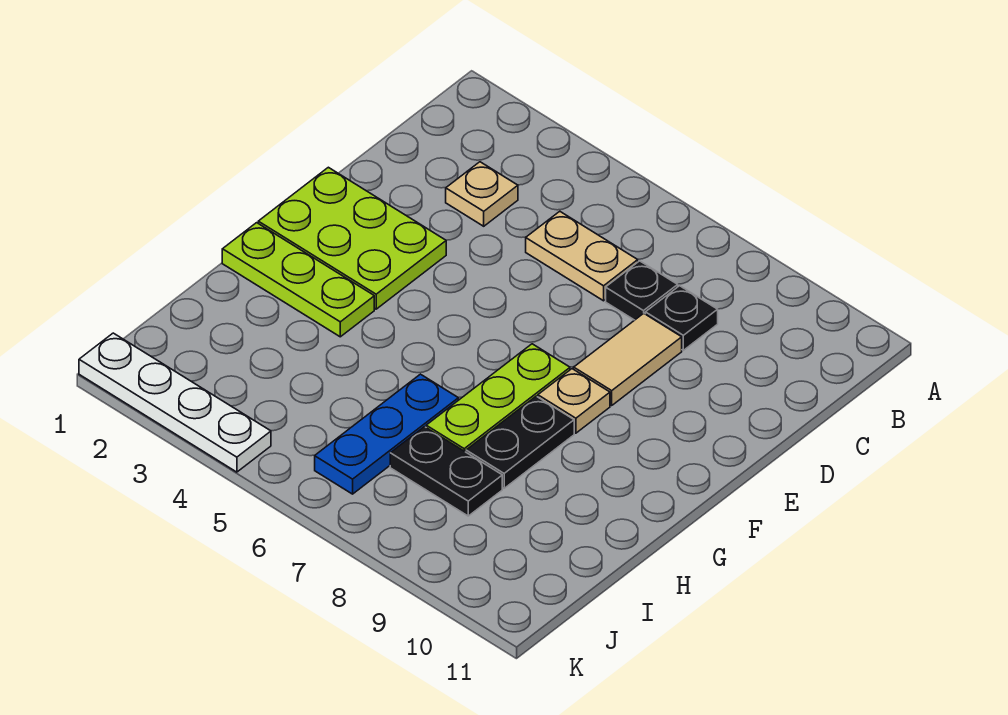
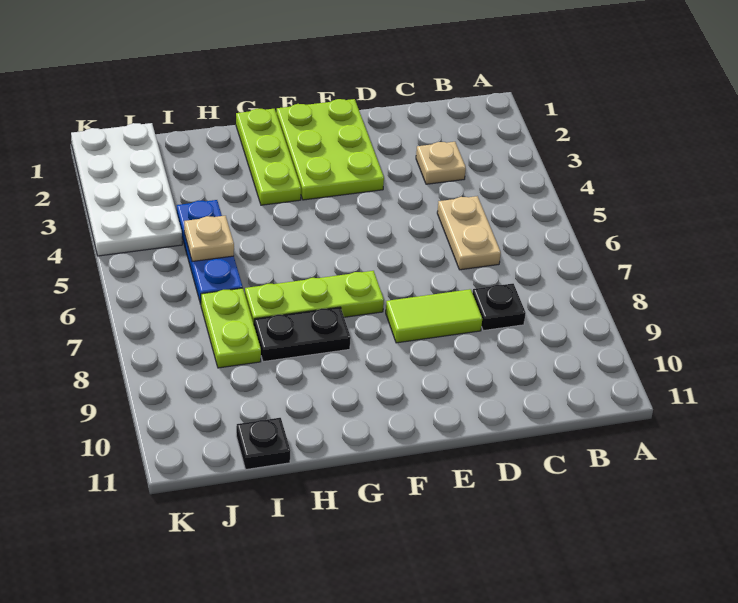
black 1x1 plate [606,261,678,320] -> black 1x1 plate moved to [236,418,290,469]
tan 1x2 tile [574,313,682,405] -> lime 1x2 tile [386,289,482,343]
tan 1x1 plate [538,369,610,433] -> tan 1x1 plate moved to [184,216,234,261]
blue 1x3 plate [315,374,458,494] -> blue 1x3 plate turned to [177,200,243,304]
black 1x2 plate [390,427,502,516] -> lime 1x2 plate [201,288,261,368]
white 1x4 plate [79,333,271,472] -> white 2x4 plate [71,123,182,256]

